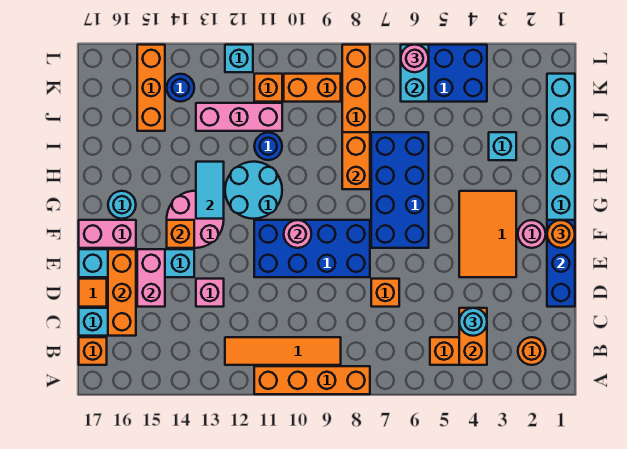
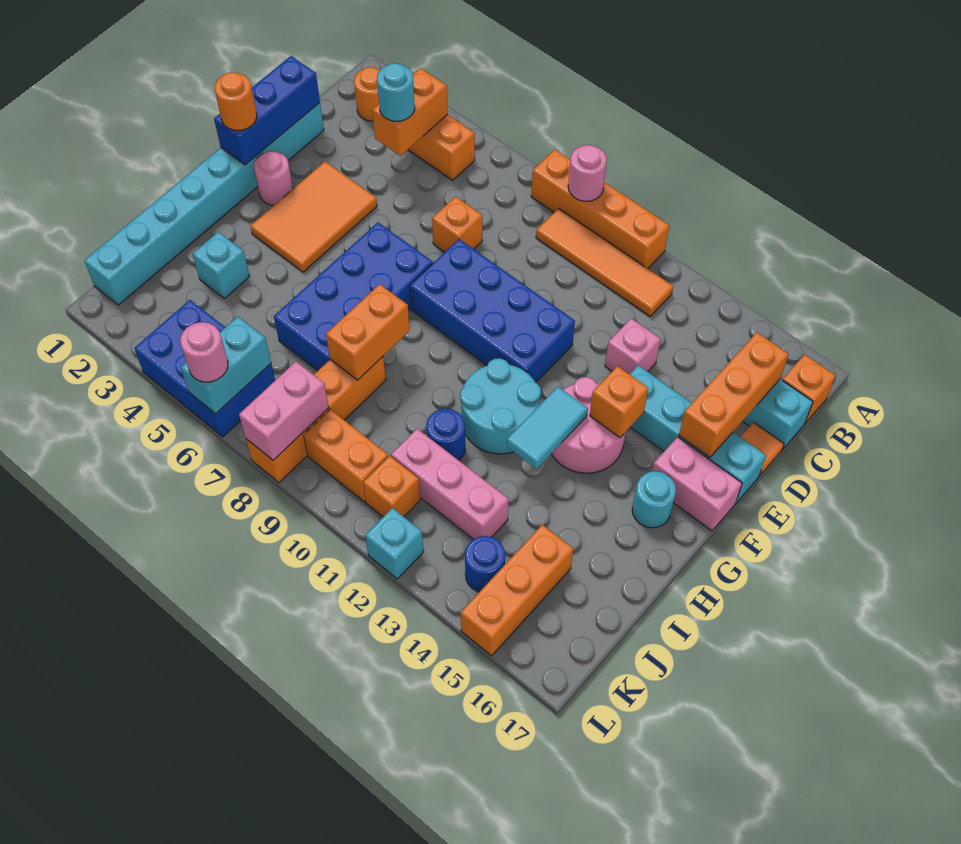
pink 1x2 brick [137,249,165,307] -> pink 1x2 brick moved to [239,362,329,460]
pink 1x1 round brick [284,220,311,248] -> pink 1x1 round brick moved to [568,145,607,201]

